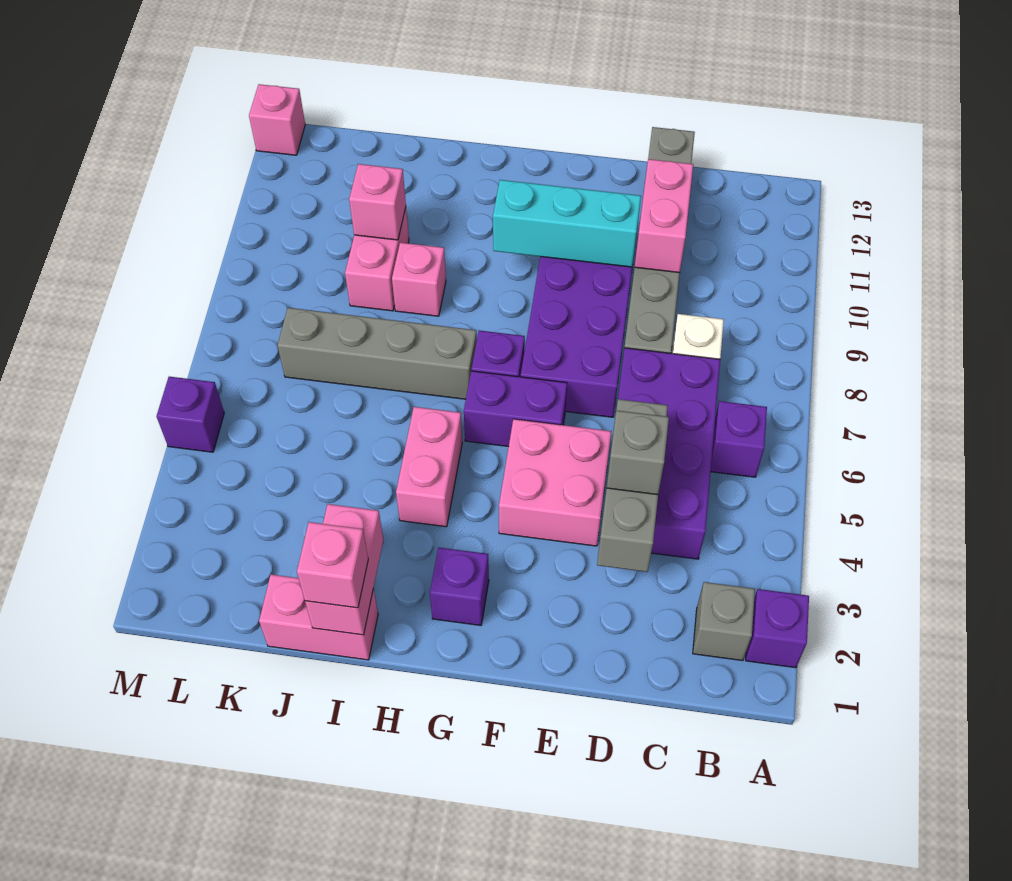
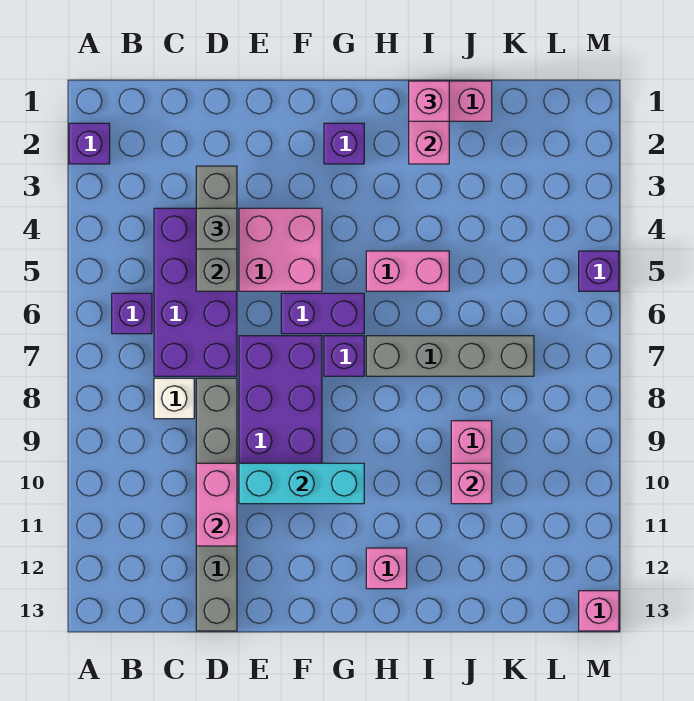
grey 1x1 brick [693,582,755,661] -> none
pink 1x2 brick [396,407,462,527] -> pink 1x2 brick turned to [366,251,449,291]
pink 1x1 brick [392,243,446,316] -> pink 1x1 brick moved to [366,548,407,589]

